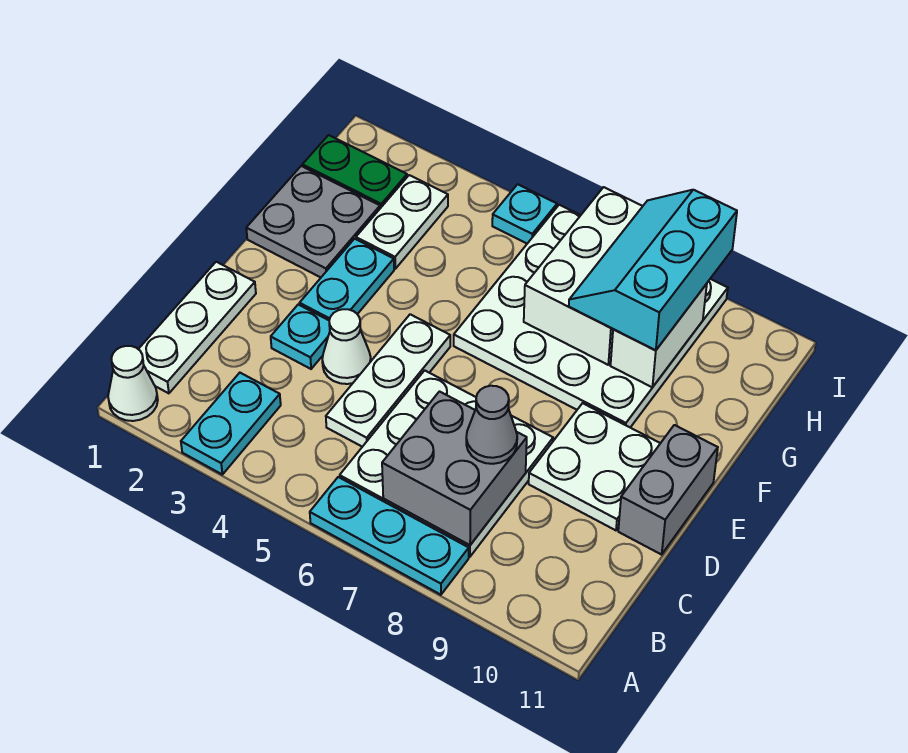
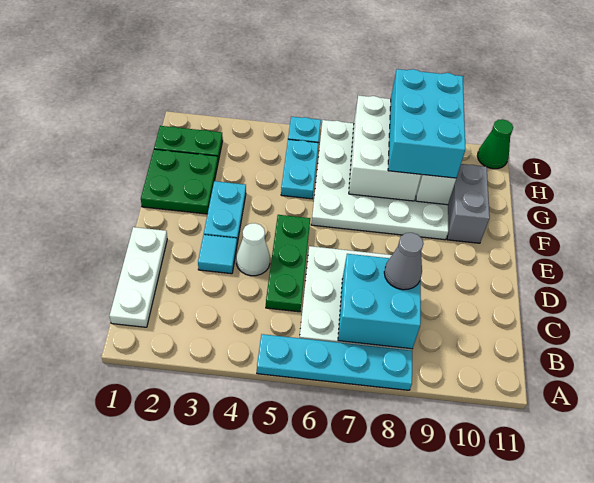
white 1x1 cone [108,346,158,421] -> none
cyan 1x2 plate [181,373,281,474] -> cyan 1x2 plate moved to [281,139,318,199]
cyan 1x3 plate [310,477,469,595] -> cyan 1x4 plate [257,334,412,390]
grey 2x2 brick [382,392,527,545] -> cyan 2x2 brick [338,254,421,349]
white 1x3 plate [326,314,450,447] -> green 1x3 plate [266,215,310,312]
cyan 1x1 plate [271,305,330,369] -> cyan 1x1 tile [198,235,237,274]
white 2x2 plate [529,403,660,530] -> none
grey 1x2 brick [618,425,718,555] -> grey 1x2 brick moved to [447,164,490,243]
grey 2x2 plate [246,166,380,277] -> green 2x2 plate [141,149,218,214]
white 1x2 plate [356,175,448,269] -> none
cyan 2x3 slope [569,190,737,350] -> cyan 2x3 brick [388,69,466,178]
none -> green 1x1 cone [477,119,513,169]

